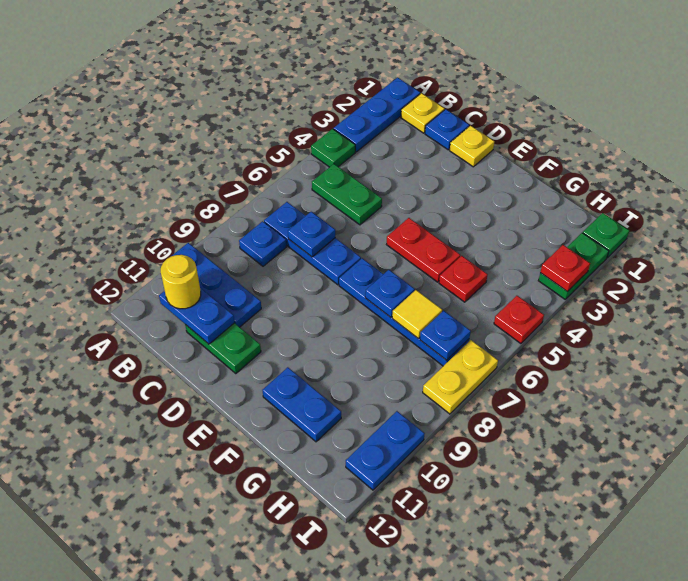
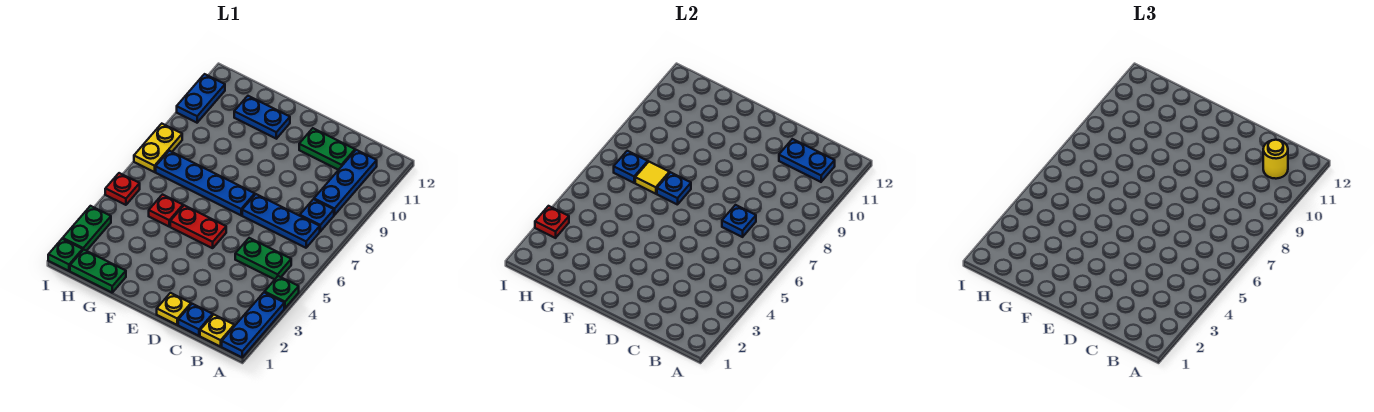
blue 1x3 plate [172,243,261,327] -> blue 1x3 plate turned to [314,150,377,215]
none -> green 1x2 plate [70,250,126,292]

